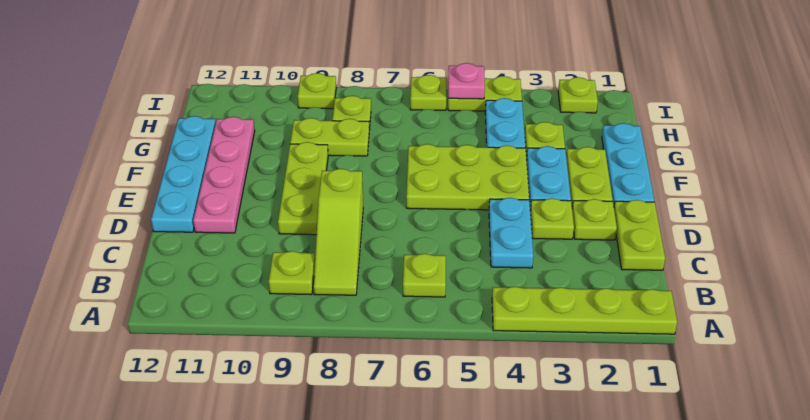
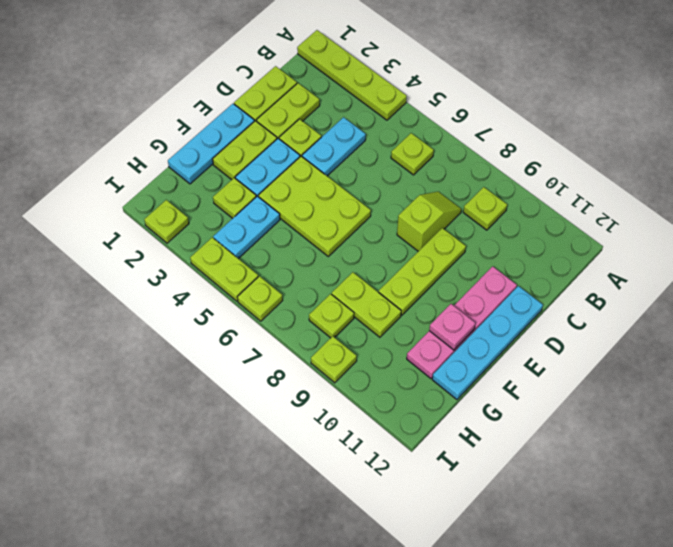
lime 1x3 slope [314,169,363,295] -> lime 1x2 slope [397,192,461,251]
lime 1x1 plate [572,199,617,240] -> lime 1x2 plate [256,83,320,139]
pink 1x1 plate [448,63,485,99] -> pink 1x1 plate moved to [429,304,476,350]

